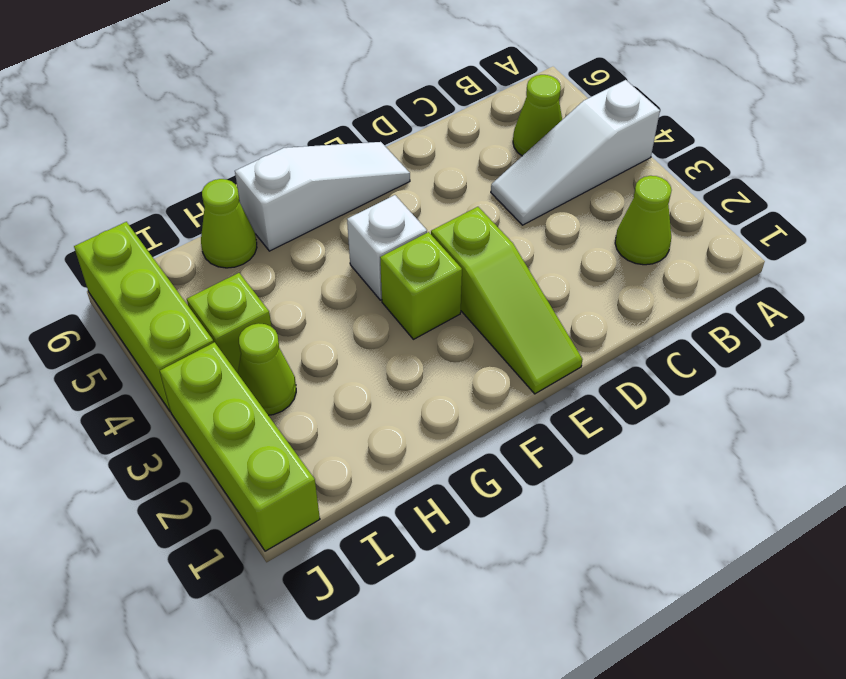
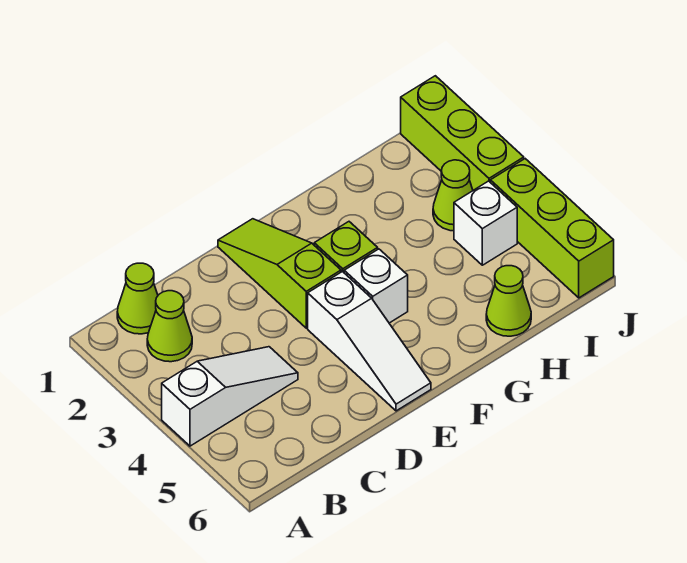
lime 1x1 cone [513,75,562,156] -> lime 1x1 cone moved to [117,263,158,334]
white 1x3 slope [235,142,410,251] -> white 1x3 slope turned to [308,271,431,411]
lime 1x1 brick [187,273,271,373] -> white 1x1 brick [454,181,517,265]

